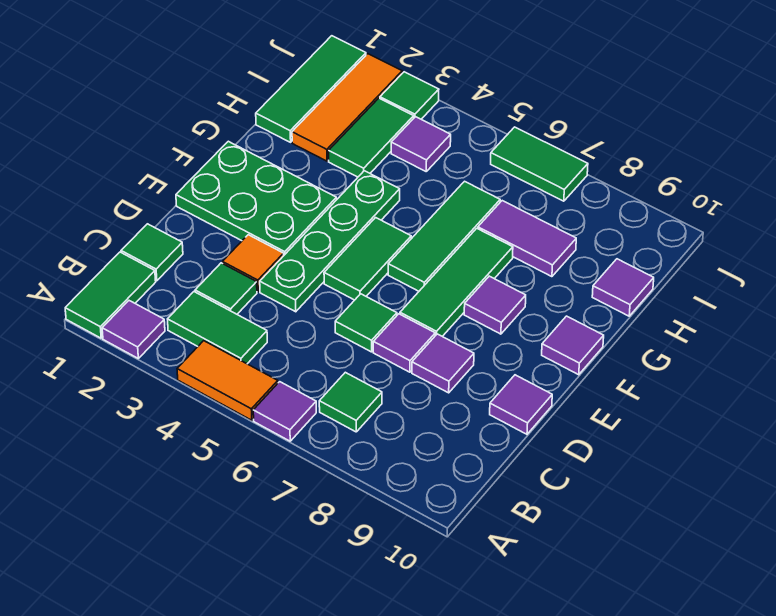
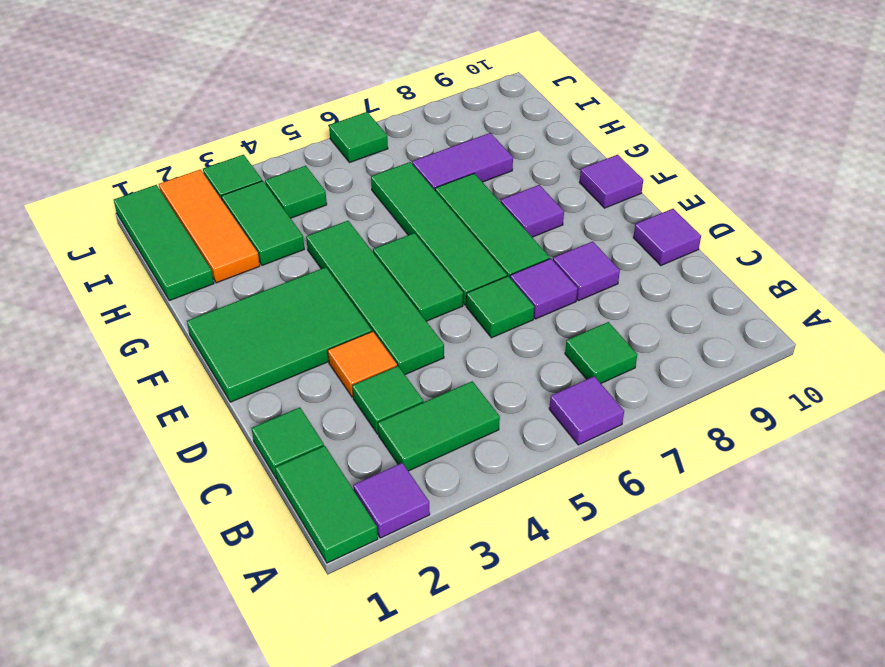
orange 1x2 tile [177,341,278,420] -> none
green 1x4 plate [260,171,400,312] -> green 1x4 tile [306,221,444,374]
green 2x3 plate [176,141,337,255] -> green 2x3 tile [187,267,372,402]
green 1x3 tile [388,181,500,291] -> green 1x4 tile [371,162,507,305]
purple 1x1 tile [592,259,654,316] -> none
purple 1x1 tile [391,117,451,171] -> green 1x1 tile [265,166,327,218]
green 1x2 tile [491,127,588,201] -> green 1x1 tile [329,112,388,163]

